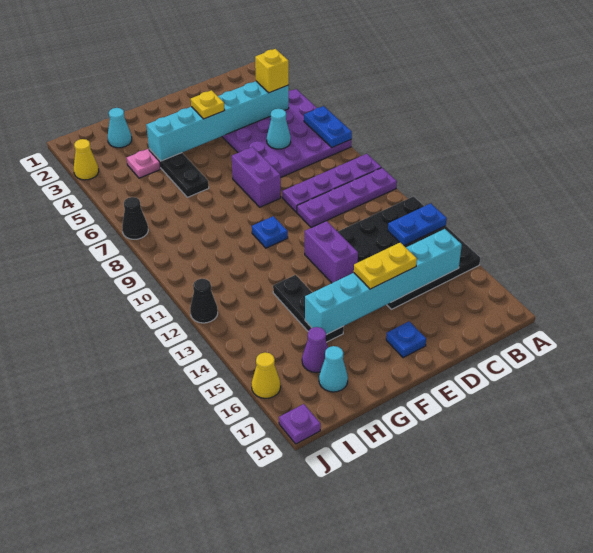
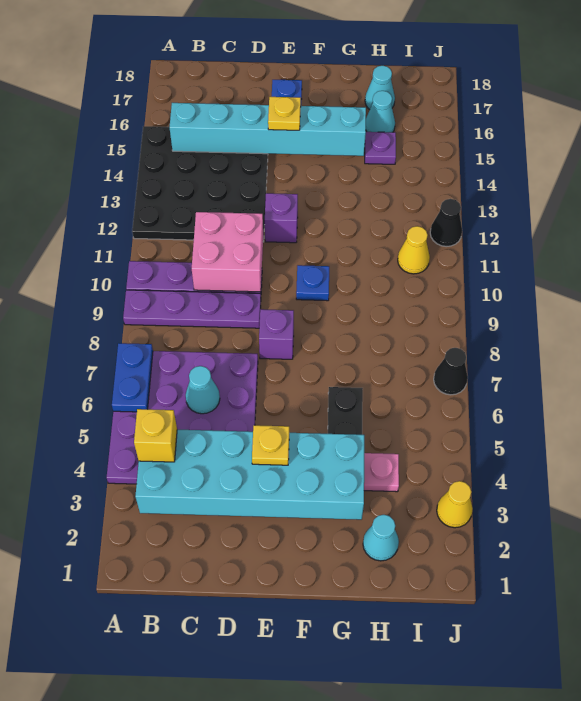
blue 1x2 plate [388,203,447,246] -> none
cyan 1x6 brick [147,81,289,161] -> cyan 2x6 brick [135,430,364,520]
none -> pink 2x2 brick [192,212,263,292]
yellow 1x2 plate [354,242,417,289] -> yellow 1x1 plate [268,97,301,130]
purple 1x2 brick [232,147,281,207] -> purple 1x1 brick [259,309,294,359]
purple 1x2 brick [305,221,358,283] -> purple 1x1 brick [265,193,298,243]
black 1x3 plate [273,275,344,342] -> none
purple 1x1 cone [302,327,328,372] -> cyan 1x1 cone [366,91,395,132]
yellow 1x1 cone [252,352,281,398] -> yellow 1x1 cone moved to [398,226,430,274]
purple 1x1 plate [279,404,321,444] -> purple 1x1 plate moved to [365,132,396,164]

